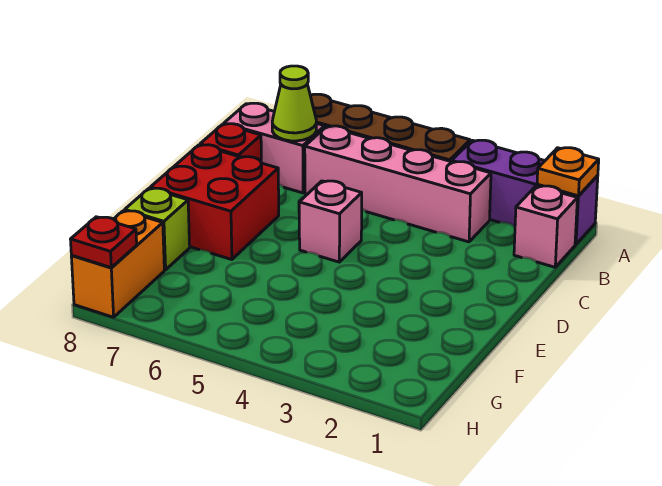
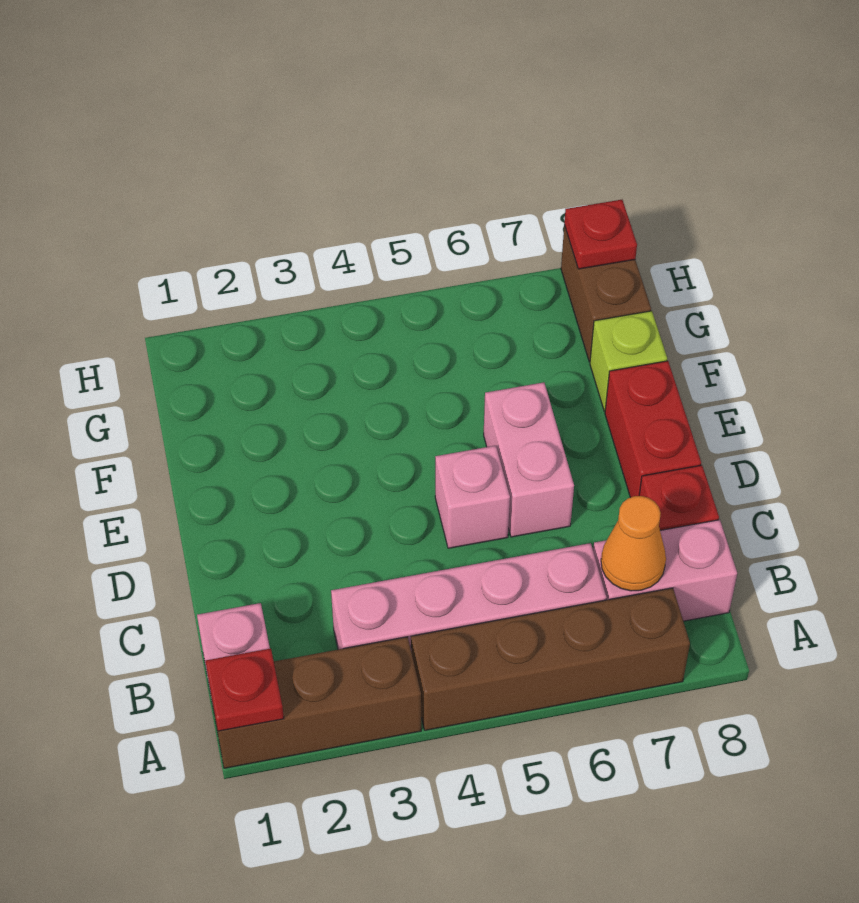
purple 1x3 brick [452,140,598,244] -> brown 1x3 brick [210,637,421,768]
orange 1x1 plate [537,148,599,196] -> red 1x1 plate [205,648,284,731]
lime 1x1 cone [272,66,316,141] -> orange 1x1 cone [601,496,666,591]
none -> pink 1x2 brick [484,382,574,537]
red 2x2 brick [150,145,279,260] -> red 1x2 brick [605,361,701,497]
orange 1x2 brick [71,211,164,317] -> brown 1x2 brick [561,225,651,362]

